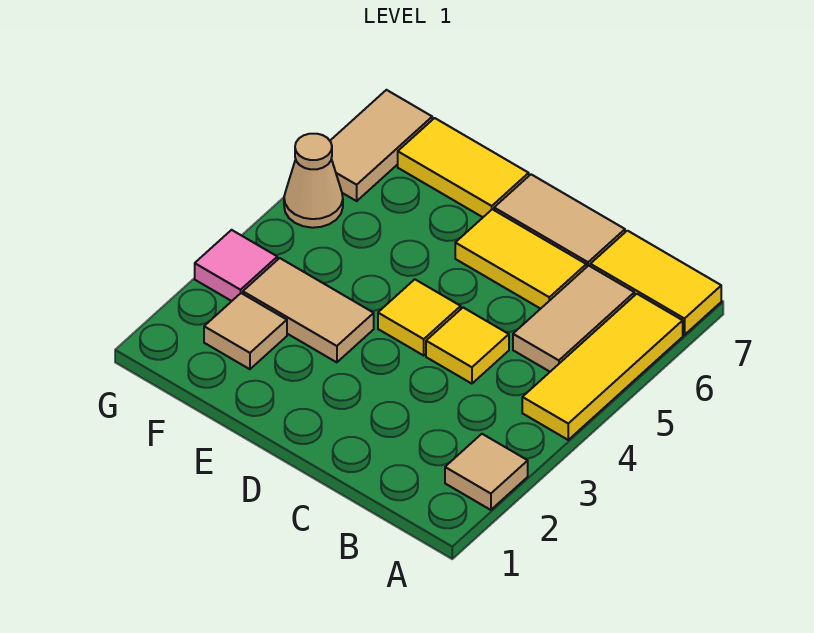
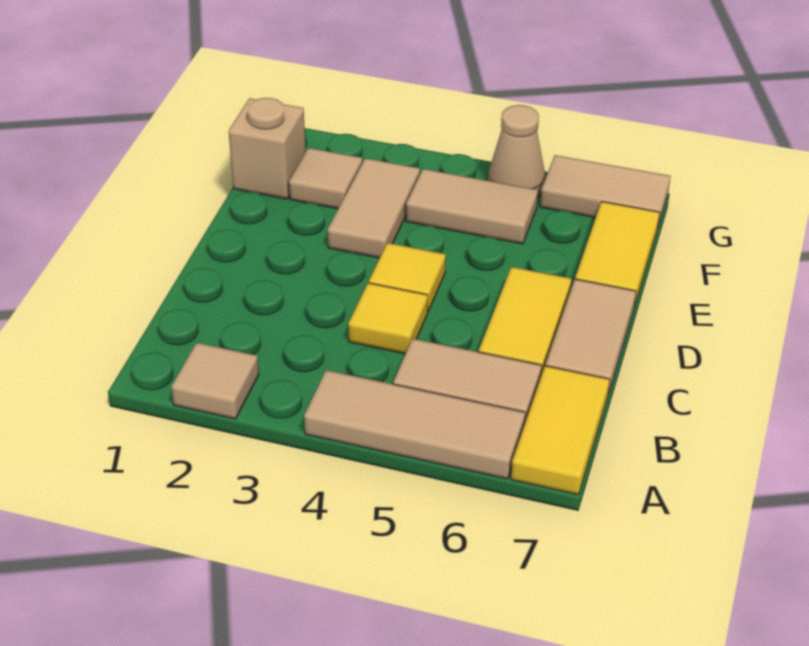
yellow 1x3 tile [522,294,683,440] -> tan 1x3 tile [304,370,525,479]
none -> tan 1x1 brick [229,98,306,199]
none -> tan 1x2 tile [406,169,538,244]
pink 1x1 tile [195,230,277,301] -> none

